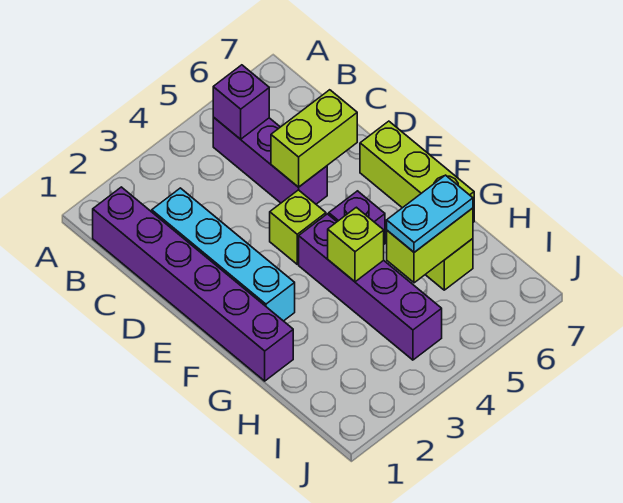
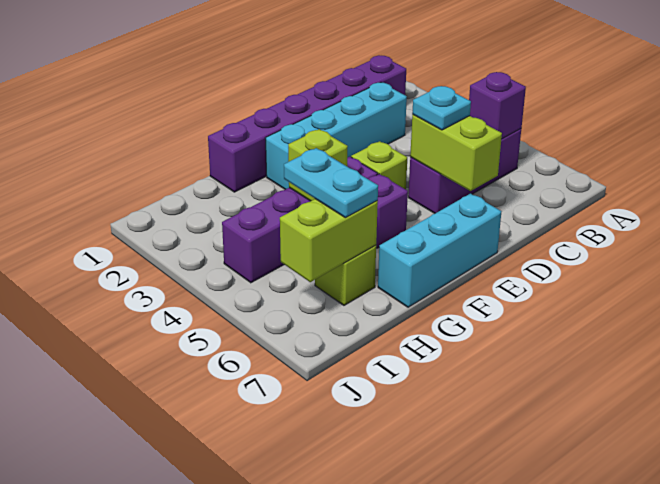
none -> cyan 1x1 plate [412,86,471,130]
lime 1x3 brick [360,121,474,222] -> cyan 1x3 brick [378,194,501,307]
lime 1x2 brick [387,208,473,283] -> lime 1x2 brick turned to [280,199,378,282]

